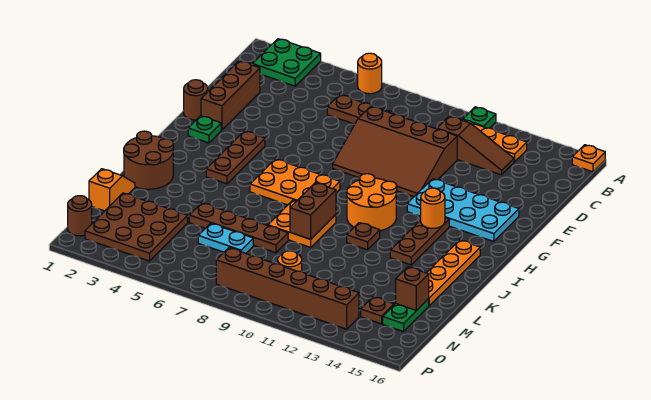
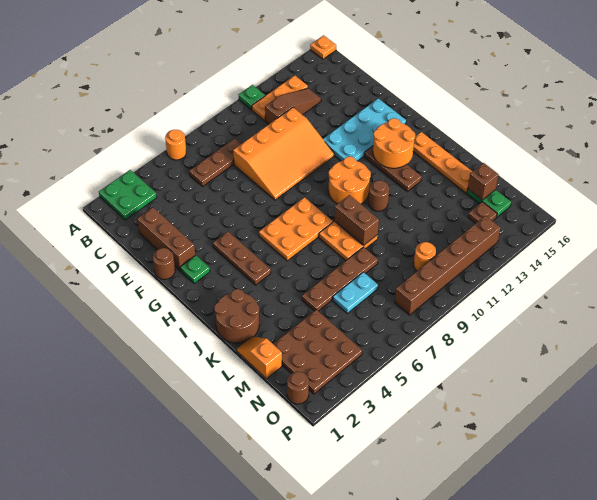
brown 3x4 slope [333,106,457,197] -> orange 3x4 slope [233,107,334,200]
orange 1x1 round brick [421,188,445,228] -> orange 2x2 round brick [373,118,415,168]
brown 1x1 plate [347,223,380,250] -> brown 1x1 round brick [368,180,389,211]

